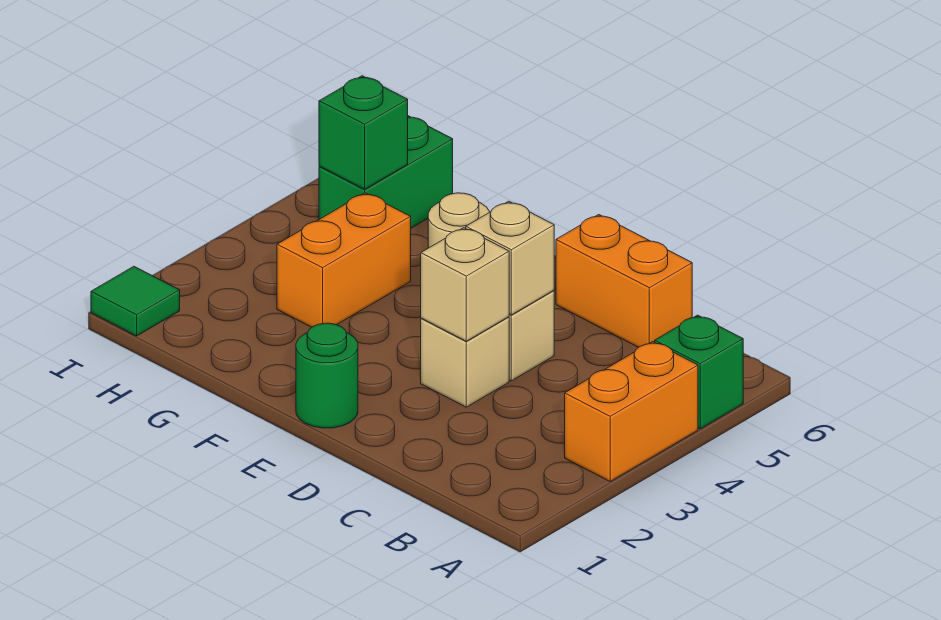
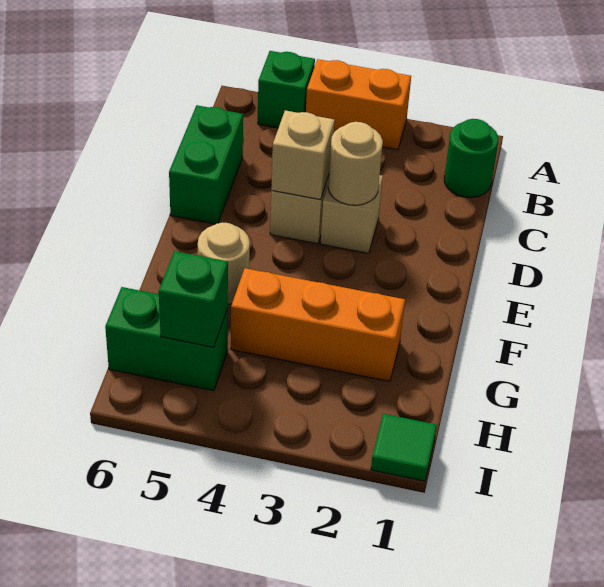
orange 1x2 brick [556,215,692,347] -> green 1x2 brick [169,105,243,224]
tan 1x1 brick [421,228,509,341] -> tan 1x1 round brick [328,122,383,205]
green 1x1 round brick [296,323,358,428] -> green 1x1 round brick moved to [444,119,498,198]
orange 1x2 brick [277,193,411,327] -> orange 1x3 brick [231,268,405,381]

